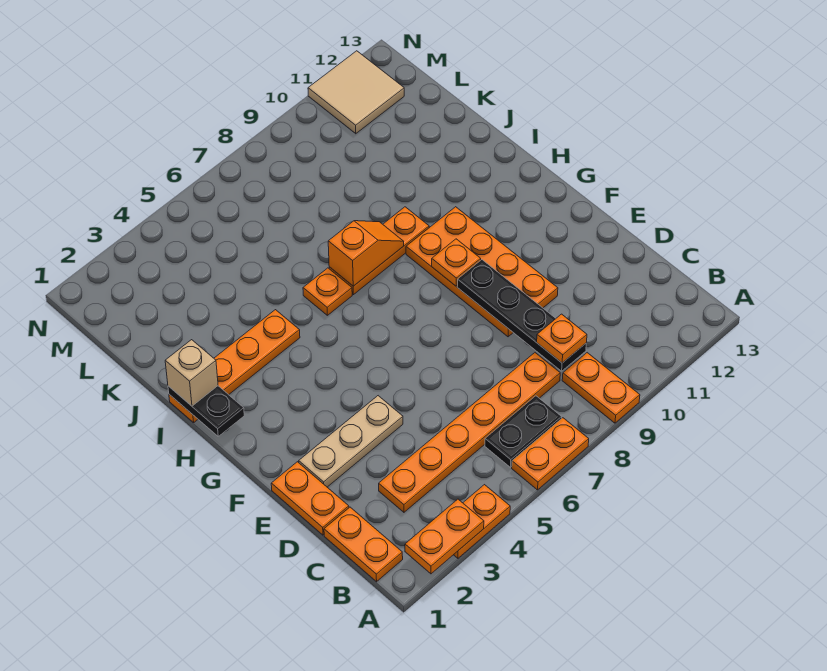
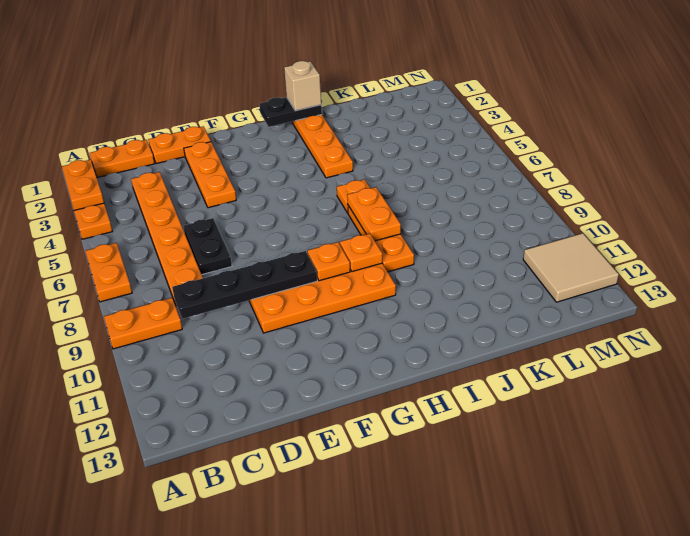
black 1x2 plate [485,396,562,467] -> black 1x2 plate moved to [183,218,232,275]
orange 1x1 plate [537,314,587,363] -> orange 1x1 plate moved to [339,234,382,272]
tan 1x3 plate [299,396,403,487] -> orange 1x3 plate [184,142,236,208]
orange 1x2 slope [328,221,404,286] -> orange 1x2 plate [347,187,401,241]

